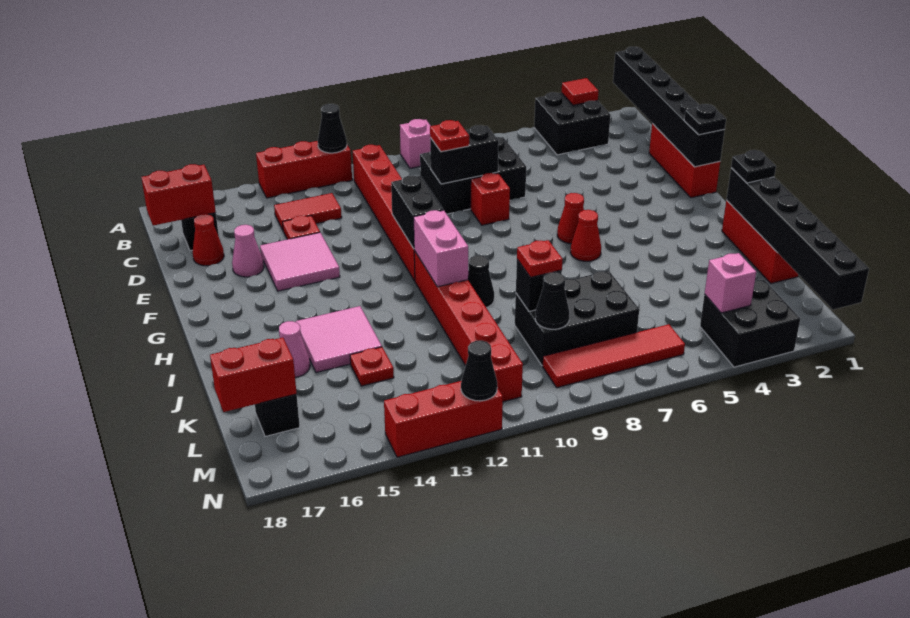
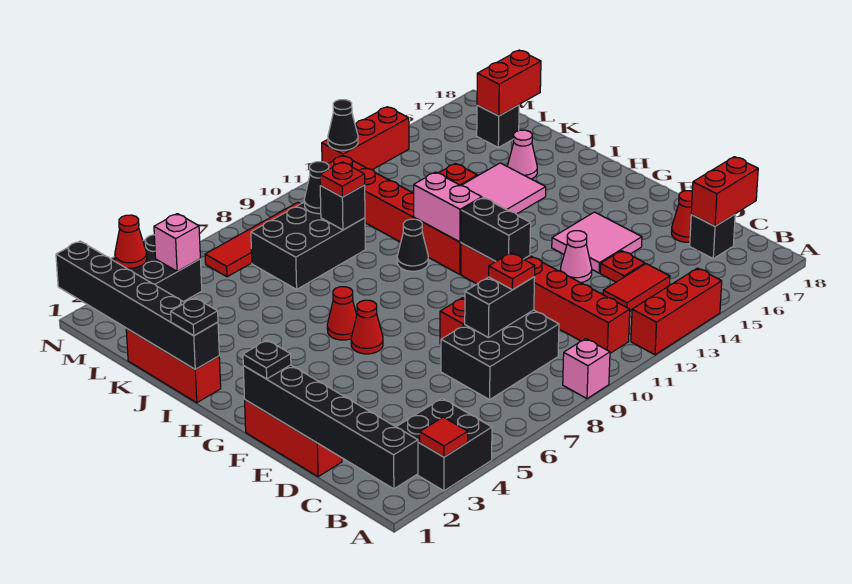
black 1x1 cone [318,104,347,153] -> none
pink 1x1 cone [232,225,264,277] -> pink 1x1 cone moved to [560,231,592,283]
none -> red 1x1 cone [115,215,147,268]

